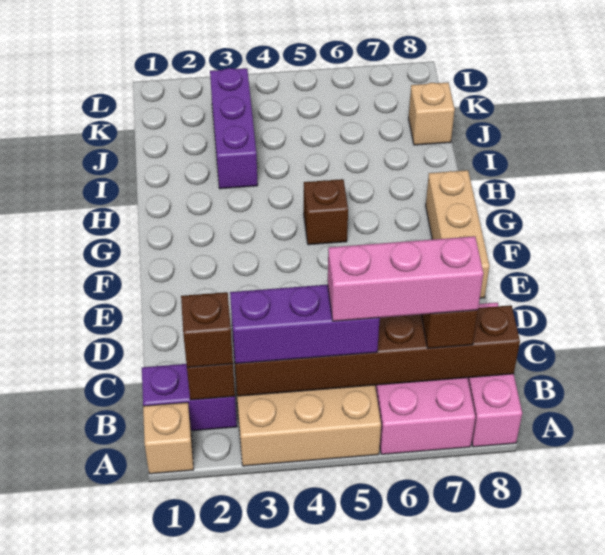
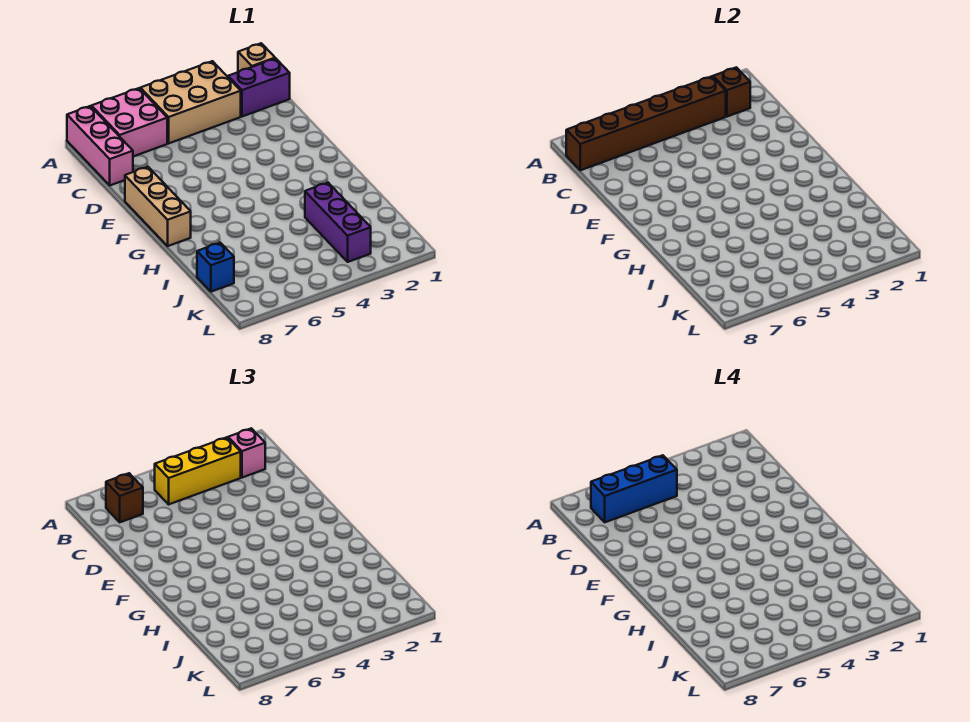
brown 1x1 brick [181,292,233,367] -> pink 1x1 brick [228,428,265,478]
purple 1x3 brick [230,285,380,364] -> yellow 1x3 brick [155,437,241,504]
pink 1x3 brick [328,236,483,321] -> blue 1x3 brick [591,455,677,522]
brown 1x1 brick [304,179,348,245] -> none
tan 1x1 brick [409,82,455,145] -> blue 1x1 brick [197,243,234,292]

